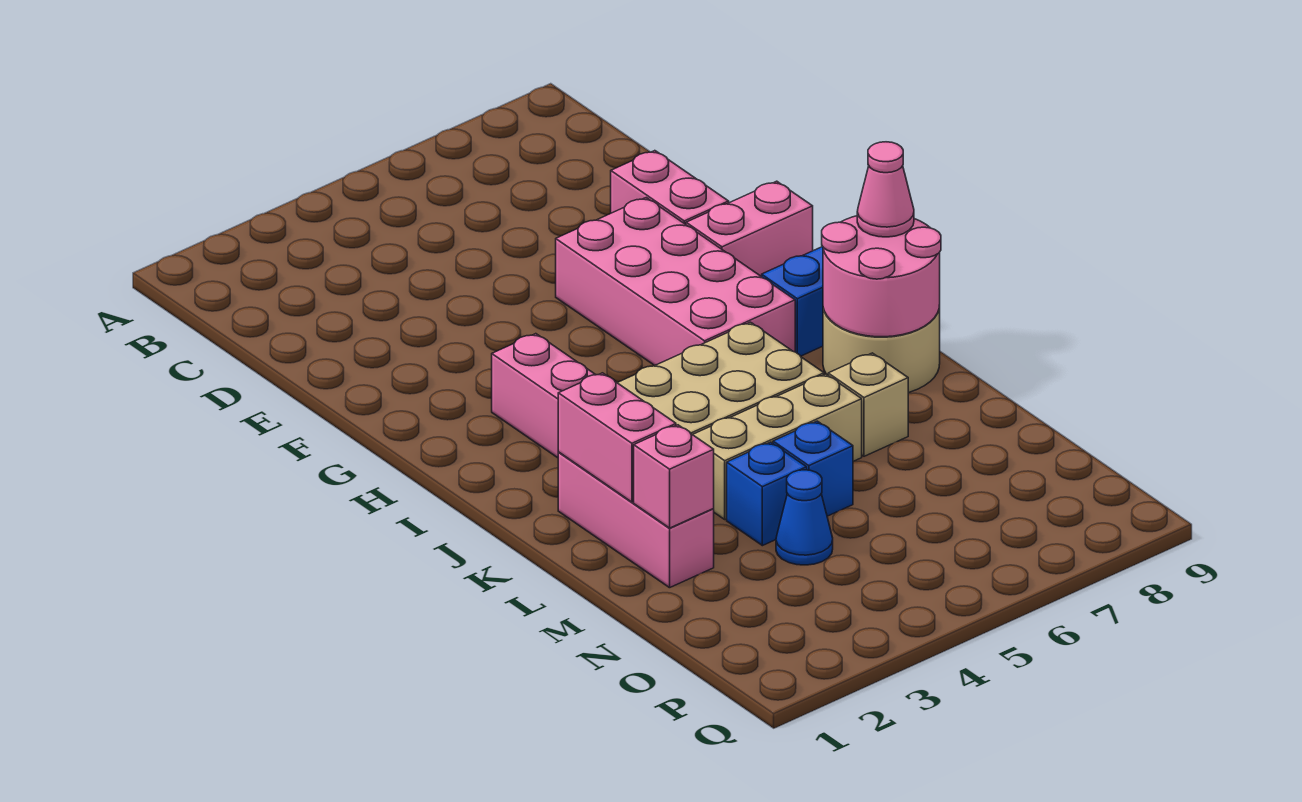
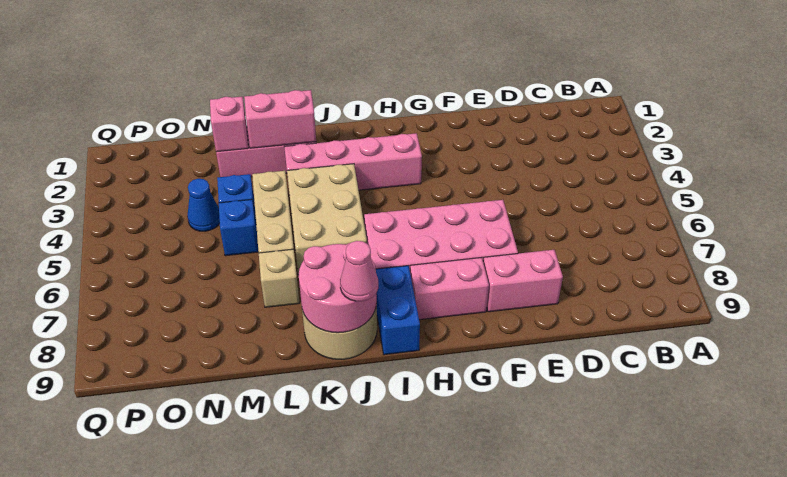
pink 1x2 brick [686,181,813,277] -> pink 1x2 brick turned to [410,258,489,320]

